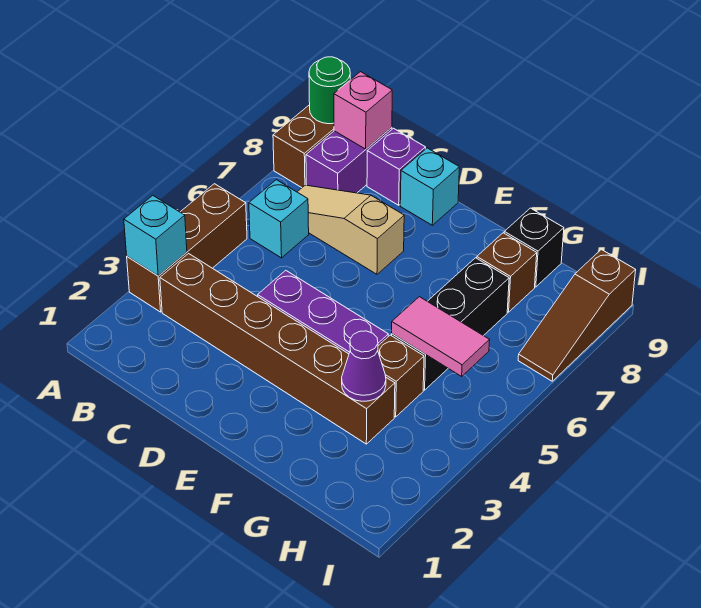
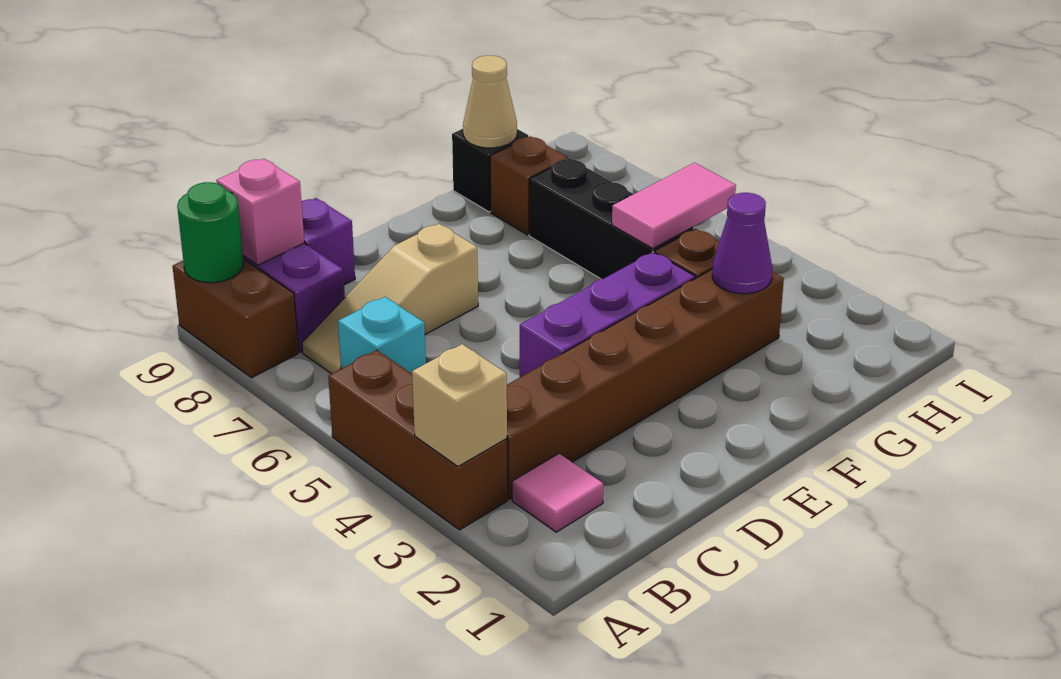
cyan 1x1 brick [124,196,187,276] -> tan 1x1 brick [412,344,507,467]
none -> pink 1x1 tile [512,454,603,532]
cyan 1x1 brick [400,148,459,225] -> none
none -> tan 1x1 cone [463,55,517,148]
brown 1x3 slope [518,249,636,381] -> none

